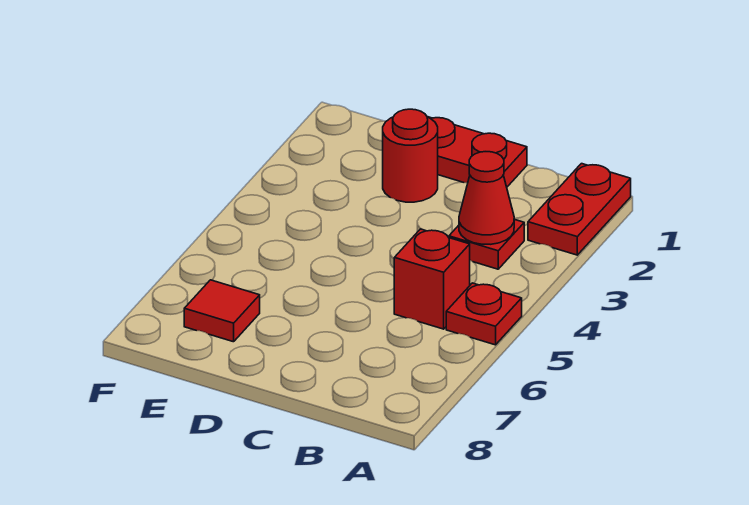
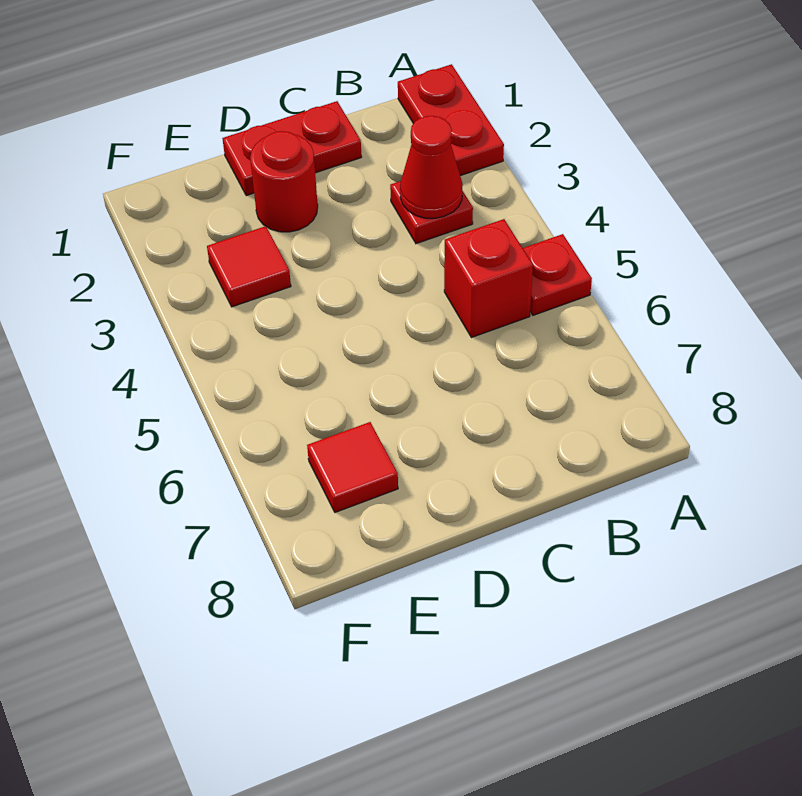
none -> red 1x1 tile [207,226,291,307]

